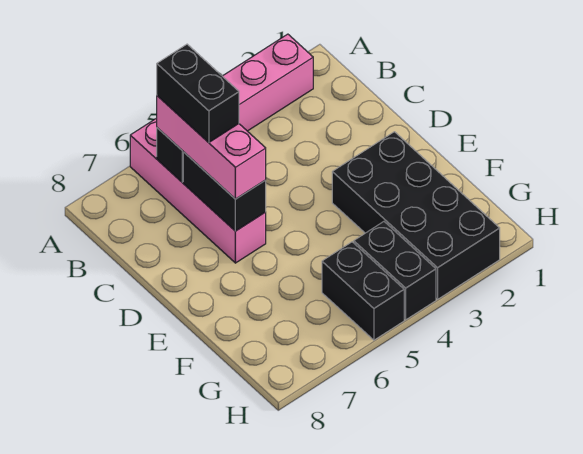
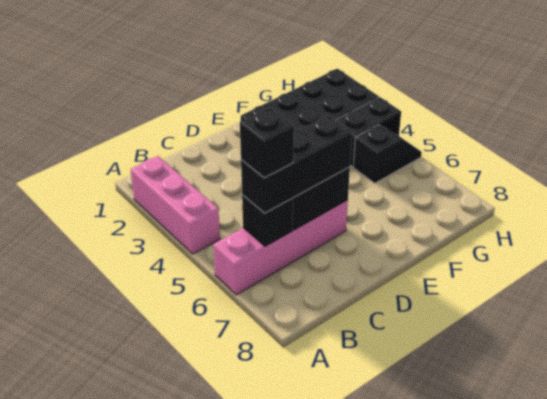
pink 1x3 brick [157,96,266,199] -> black 1x3 brick [241,115,352,213]
black 1x2 brick [157,44,239,142] -> black 1x1 brick [240,108,294,178]
black 1x2 brick [322,242,404,340] -> black 1x2 slope [353,125,422,183]

